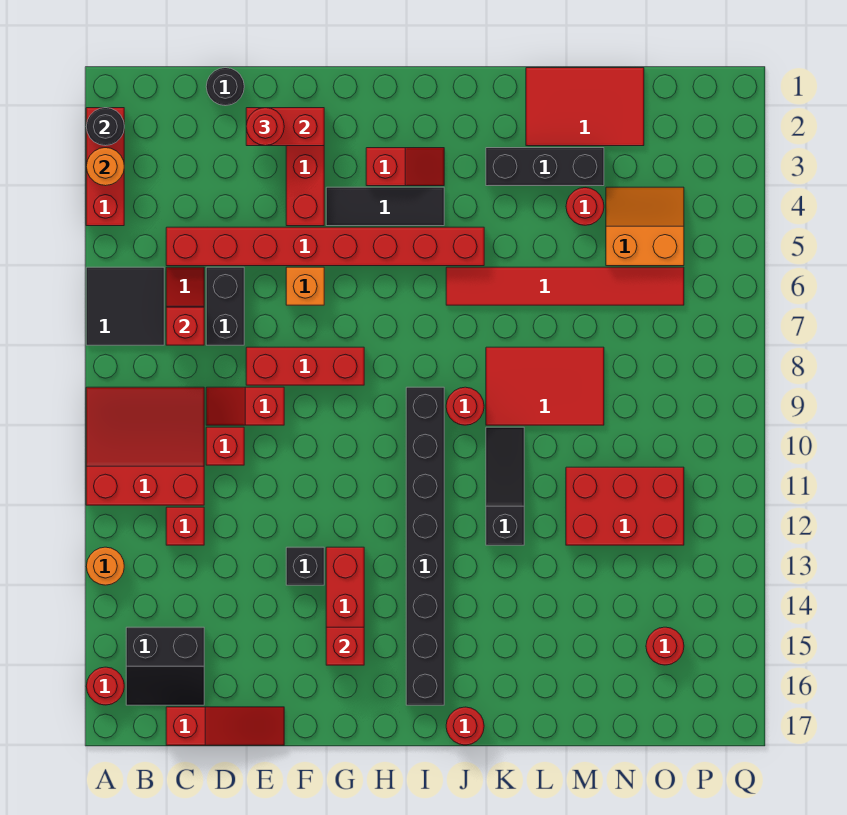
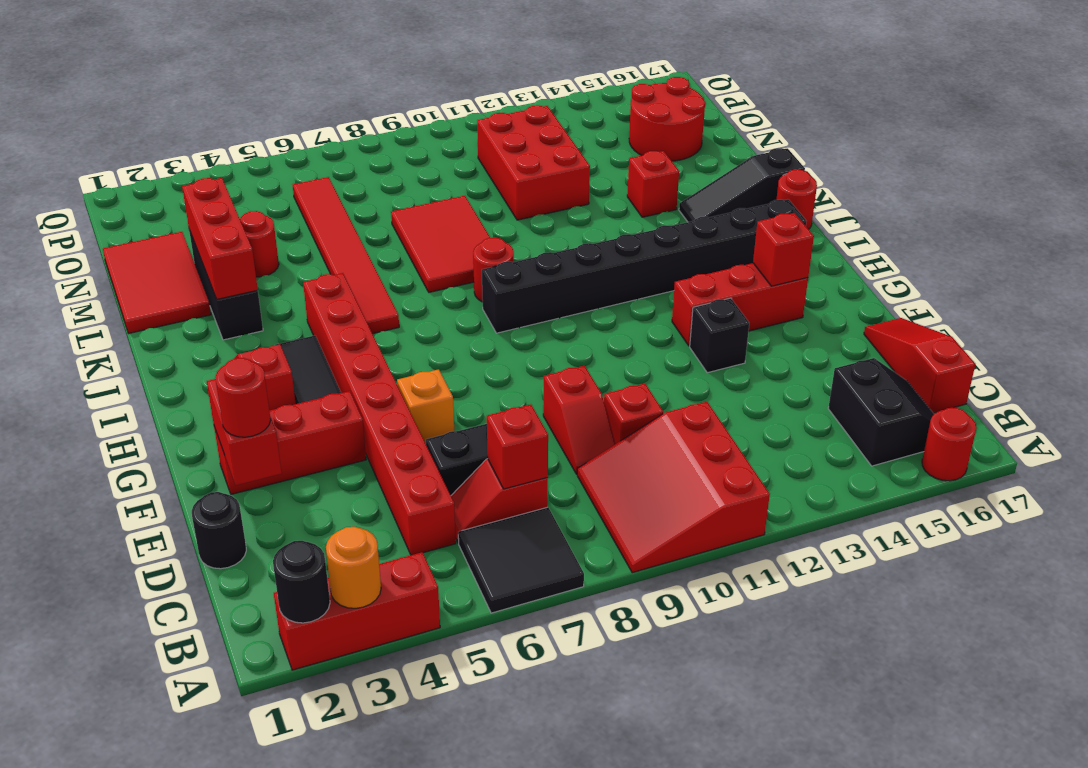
orange 1x1 round brick [86,547,124,585] -> none
red 1x1 brick [166,507,204,545] -> red 1x1 brick moved to [627,151,679,217]
red 1x3 brick [246,347,364,385] -> red 1x3 brick moved to [182,178,258,299]
black 1x3 slope [486,427,524,545] -> black 1x3 slope moved to [679,148,805,222]
orange 2x2 slope [606,187,684,266] -> none
red 1x1 round brick [646,627,684,665] -> red 2x2 round brick [629,77,705,161]

